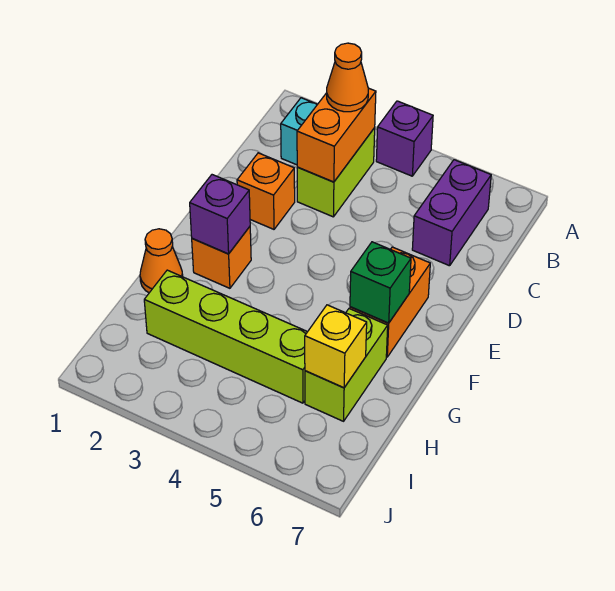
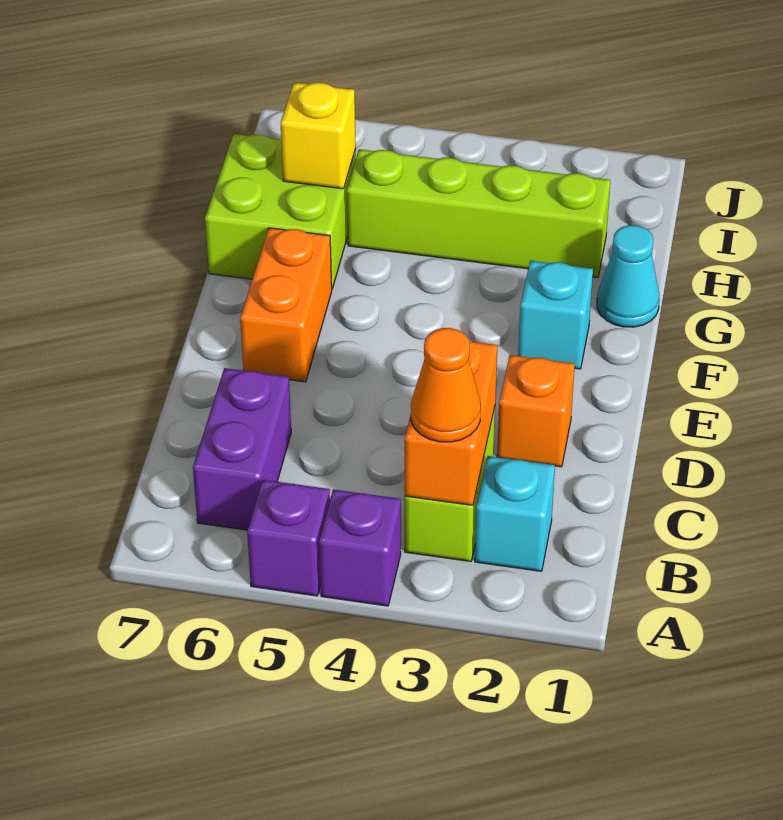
orange 1x1 brick [192,227,251,288] -> cyan 1x1 brick [518,261,593,369]
purple 1x1 brick [190,175,250,254] -> purple 1x1 brick moved to [247,480,330,596]
green 1x1 brick [350,242,411,323] -> none
orange 1x1 cone [140,229,183,293] -> cyan 1x1 cone [597,225,660,327]
lime 1x2 brick [305,309,388,421] -> lime 2x2 brick [205,134,356,289]

